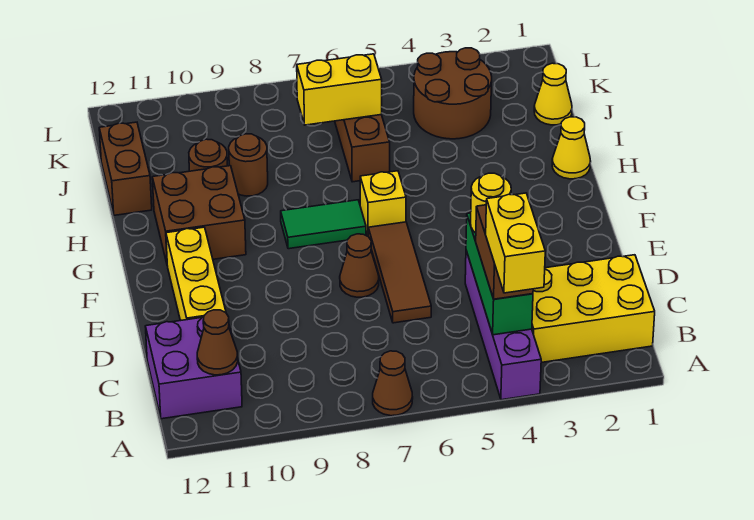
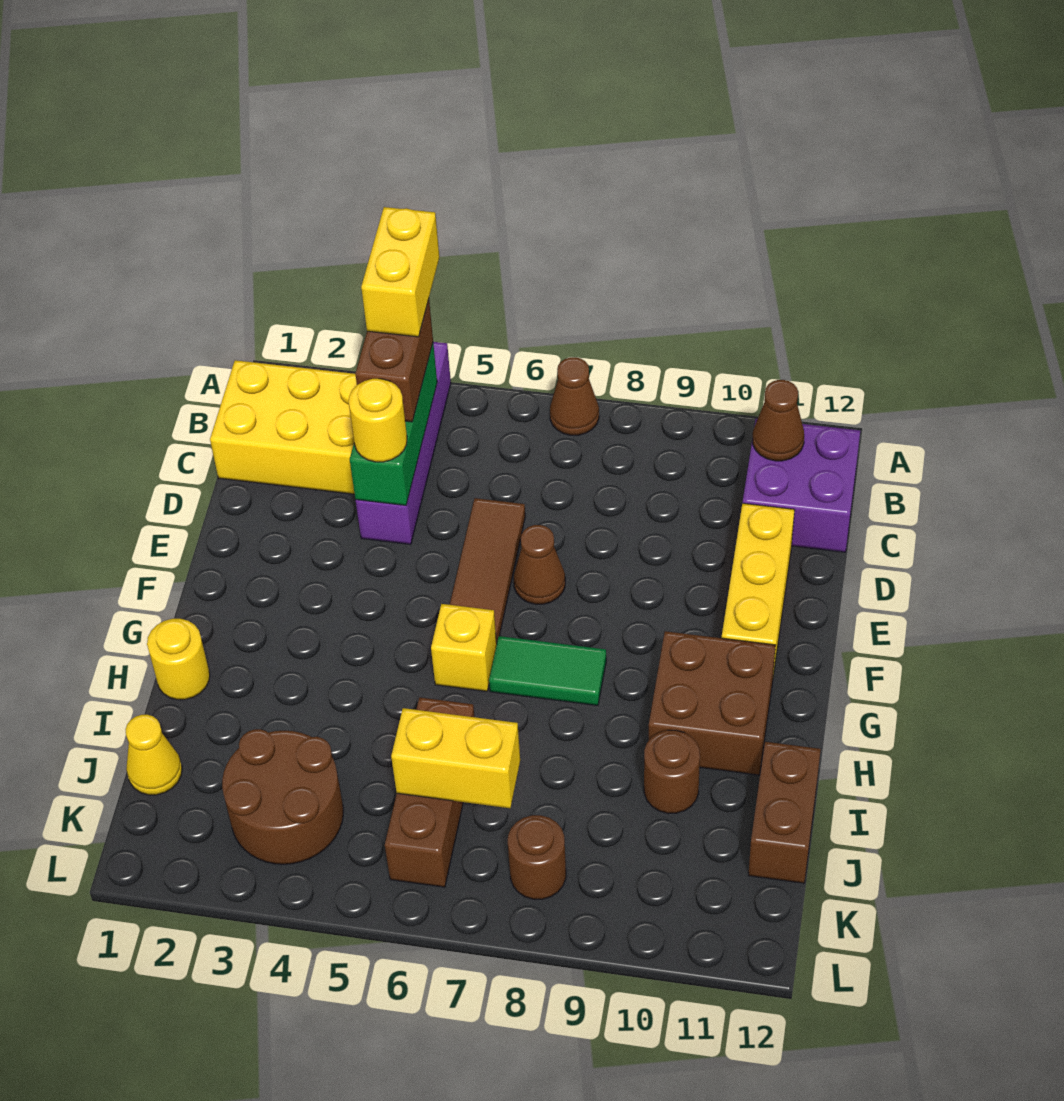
yellow 1x1 cone [552,117,591,179] -> yellow 1x1 round brick [147,619,210,700]
brown 1x1 round brick [229,134,268,196] -> brown 1x1 round brick moved to [508,815,566,899]

